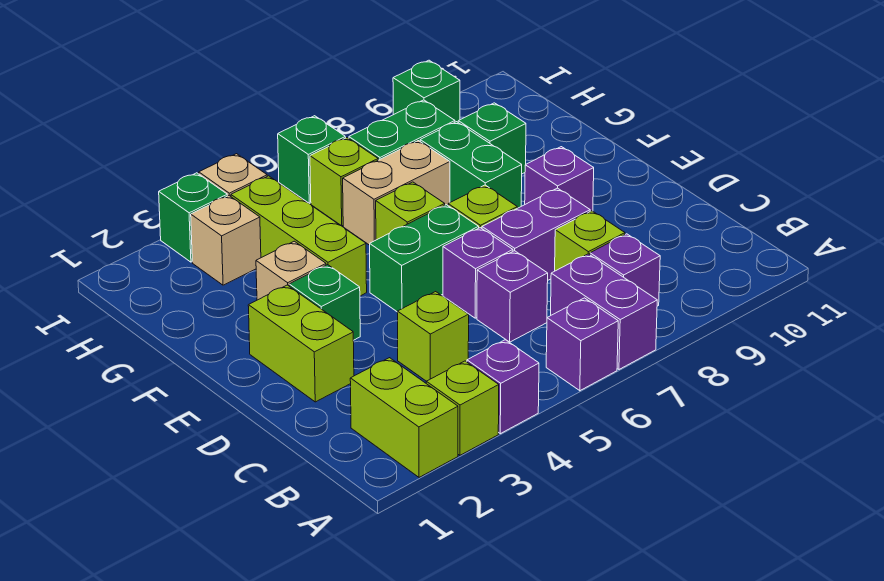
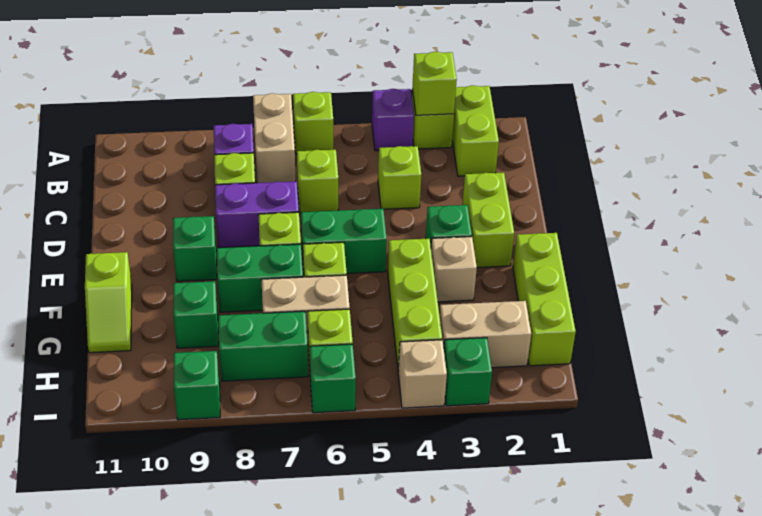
none -> lime 1x1 brick [412,52,457,115]
purple 1x1 brick [546,298,618,391] -> lime 1x1 brick [293,92,333,154]
purple 1x2 brick [551,254,657,369] -> tan 1x2 brick [253,93,295,183]
purple 1x1 brick [477,251,548,342] -> lime 1x1 brick [297,150,338,213]
purple 1x1 brick [443,228,513,318] -> none
purple 1x1 brick [525,147,594,211] -> green 1x1 brick [173,216,217,281]
none -> lime 1x3 brick [513,233,576,366]
green 1x2 brick [420,122,522,208] -> green 1x2 brick turned to [217,244,303,312]
none -> lime 1x2 slope [85,252,132,353]
tan 1x1 brick [191,196,261,285] -> tan 1x2 brick [439,301,531,368]

